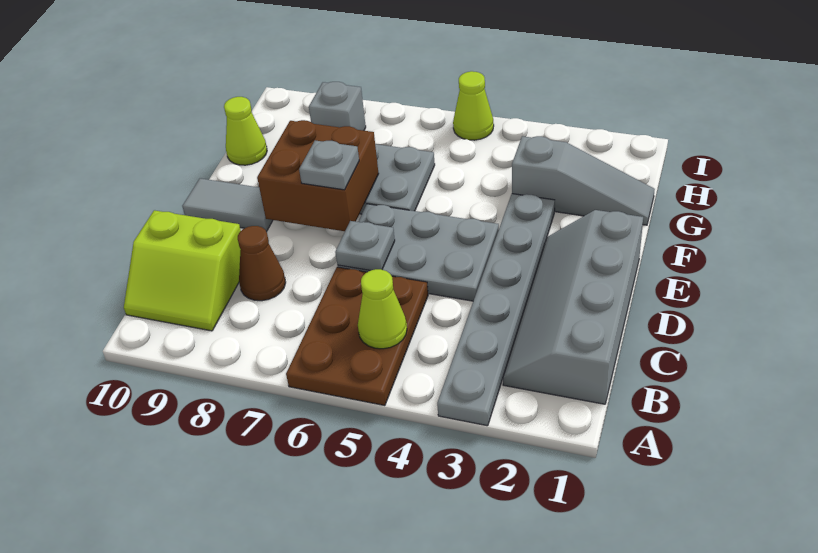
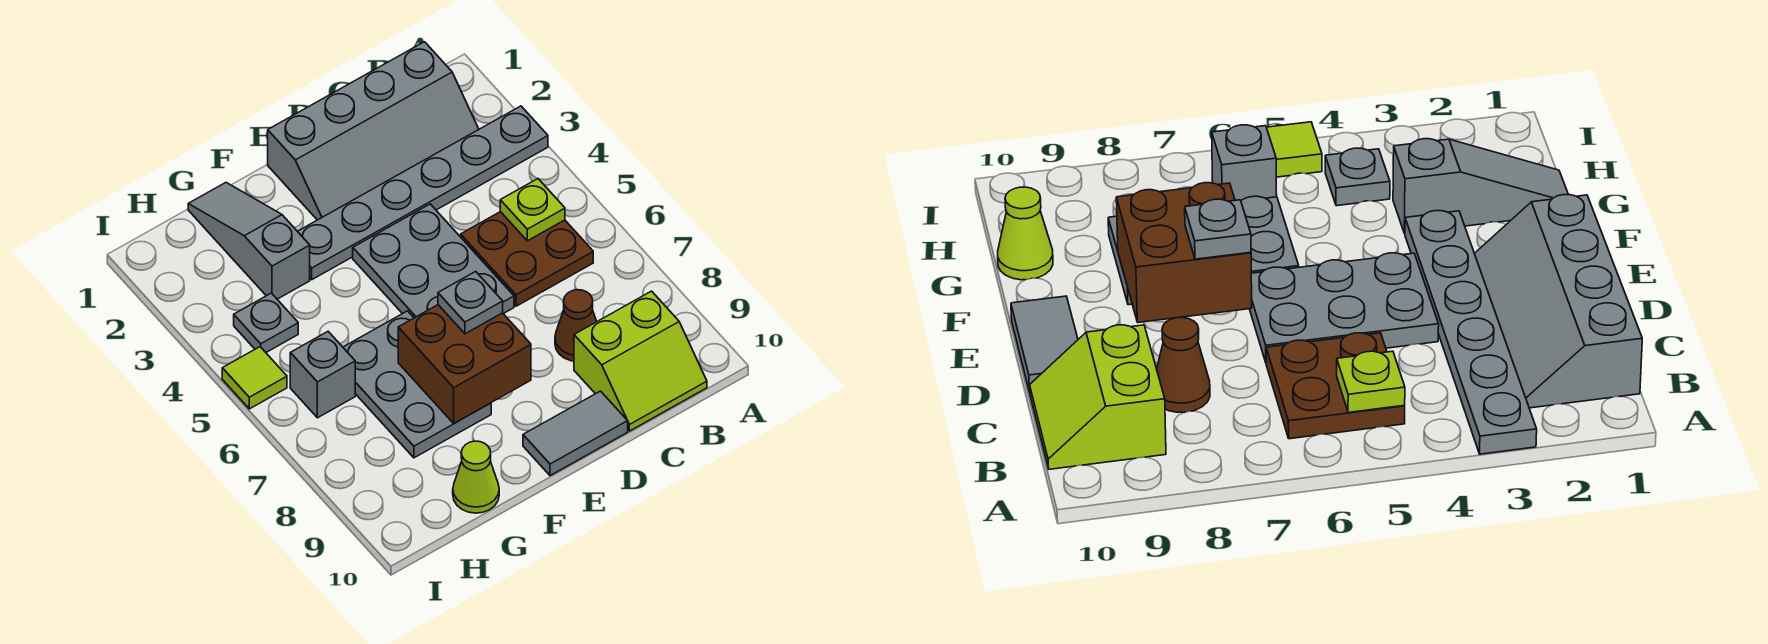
brown 2x3 plate [286,267,428,406] -> brown 2x2 plate [461,212,593,306]
lime 1x1 cone [358,269,407,349] -> lime 1x1 plate [500,179,565,241]
lime 2x2 slope [124,210,241,331] -> lime 2x2 slope turned to [574,291,707,431]
grey 1x1 plate [335,221,395,270] -> grey 1x1 plate moved to [234,293,298,352]
grey 1x2 tile [182,178,273,232] -> grey 1x2 tile turned to [523,391,628,476]
grey 1x1 brick [309,82,366,131] -> grey 1x1 brick moved to [290,332,355,418]
lime 1x1 cone [453,71,494,140] -> lime 1x1 tile [222,347,287,409]

